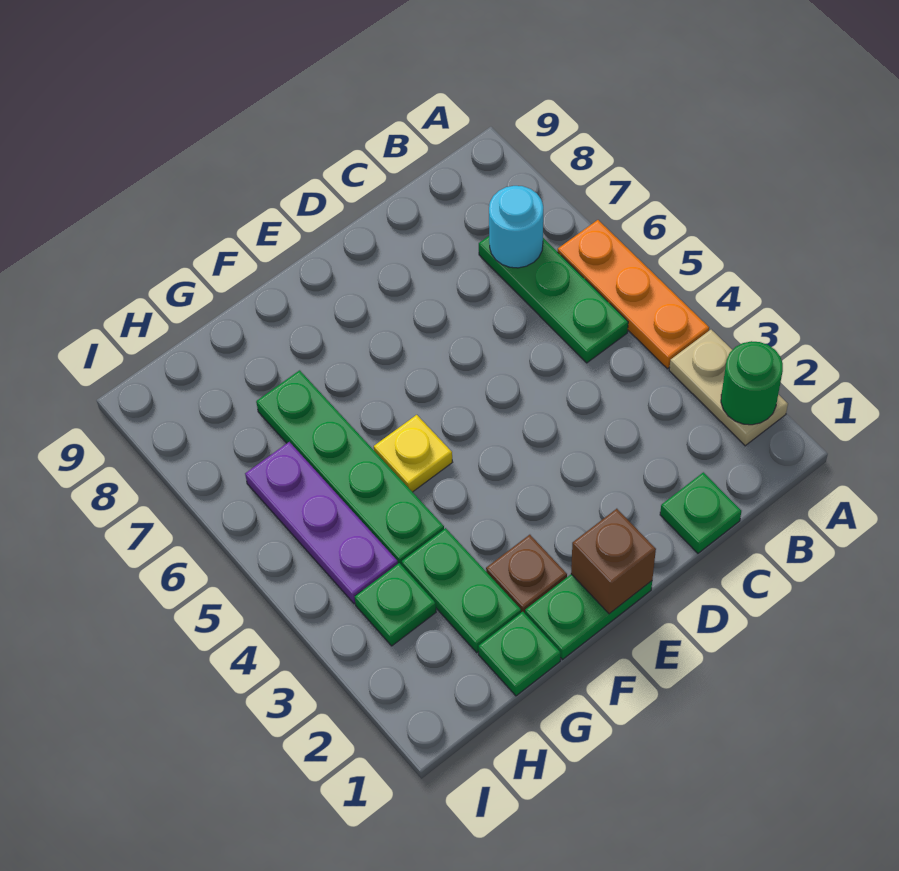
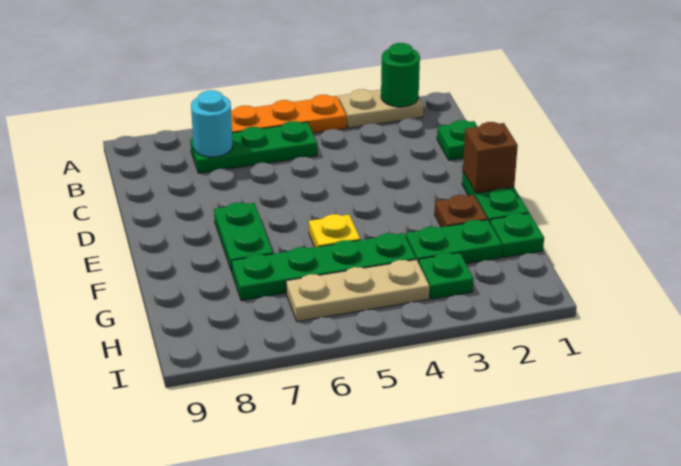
none -> green 1x2 plate [214,202,273,272]
purple 1x3 plate [245,442,398,604] -> tan 1x3 plate [286,260,429,322]

